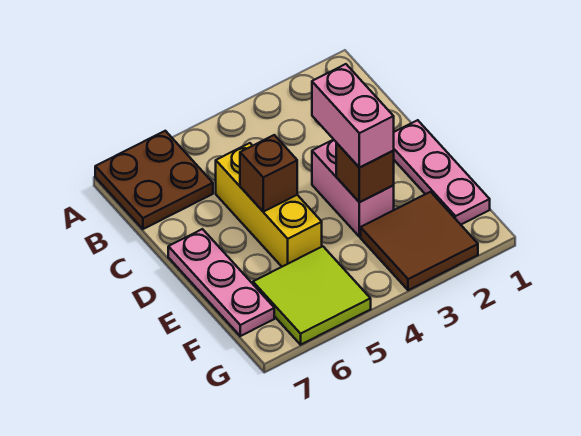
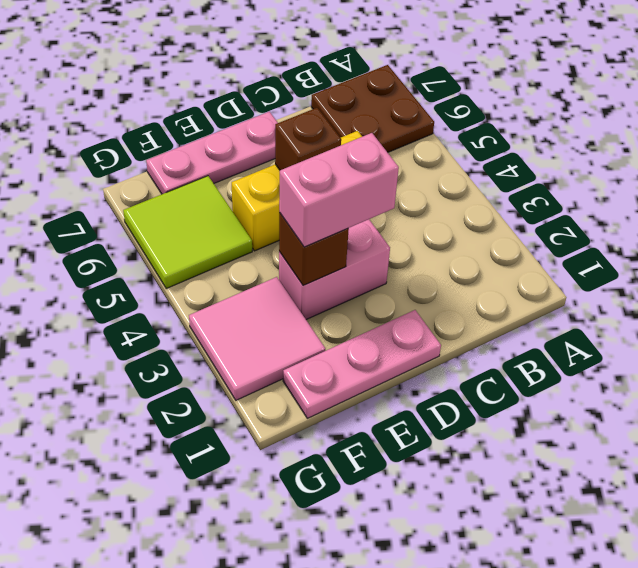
brown 2x2 tile [361,192,478,290] -> pink 2x2 tile [189,277,325,400]

